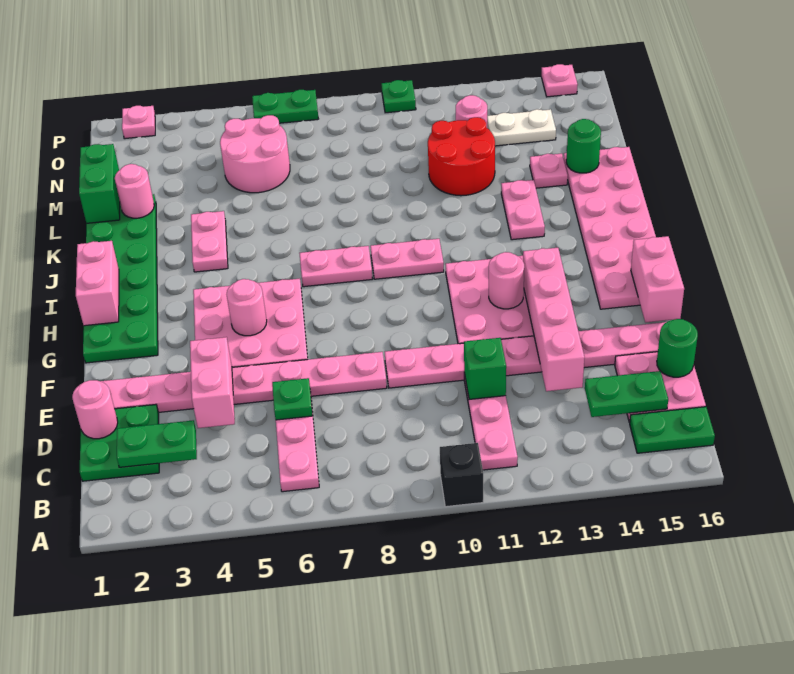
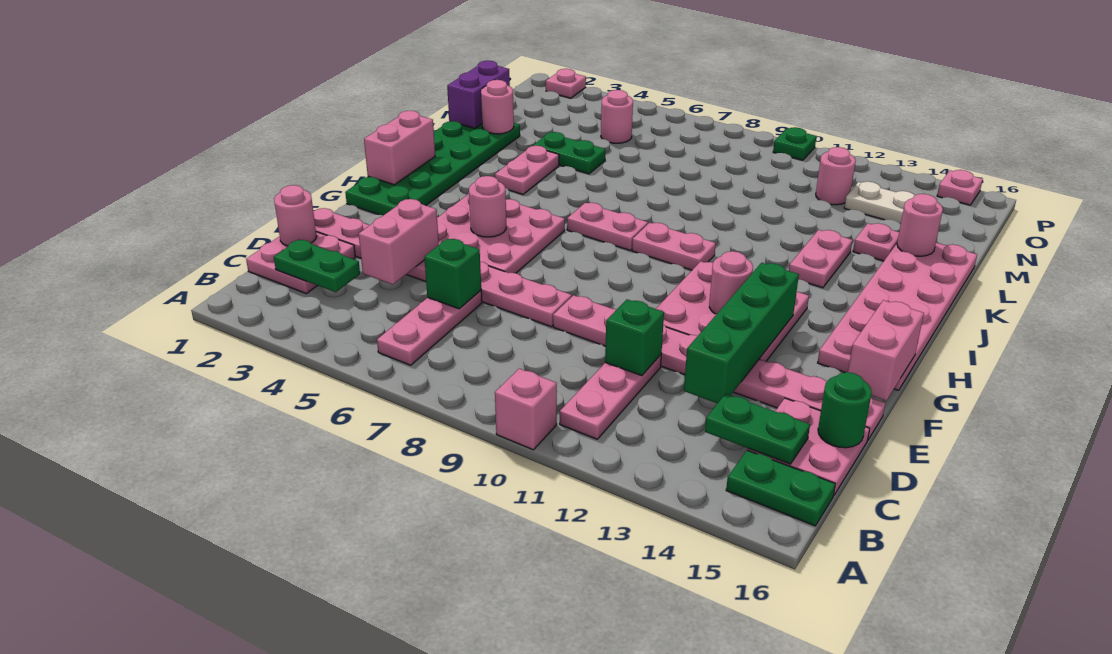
black 1x1 brick [440,443,483,507] -> pink 1x1 brick [495,369,557,450]
green 2x2 plate [80,405,159,481] -> pink 2x2 plate [246,232,355,294]
green 1x1 plate [272,378,313,420] -> green 1x1 brick [424,239,481,309]
pink 1x4 brick [523,248,585,391] -> green 1x4 brick [684,263,799,403]
green 1x2 brick [79,144,120,223] -> purple 1x2 brick [447,61,510,129]
red 2x2 round brick [428,117,495,196] -> none
green 1x1 round brick [566,119,601,173] -> pink 1x1 round brick [897,194,943,256]
pink 2x2 round brick [220,115,290,193] -> pink 1x1 round brick [601,90,633,143]
green 1x2 plate [252,90,318,123] -> green 1x2 plate moved to [533,132,606,174]

